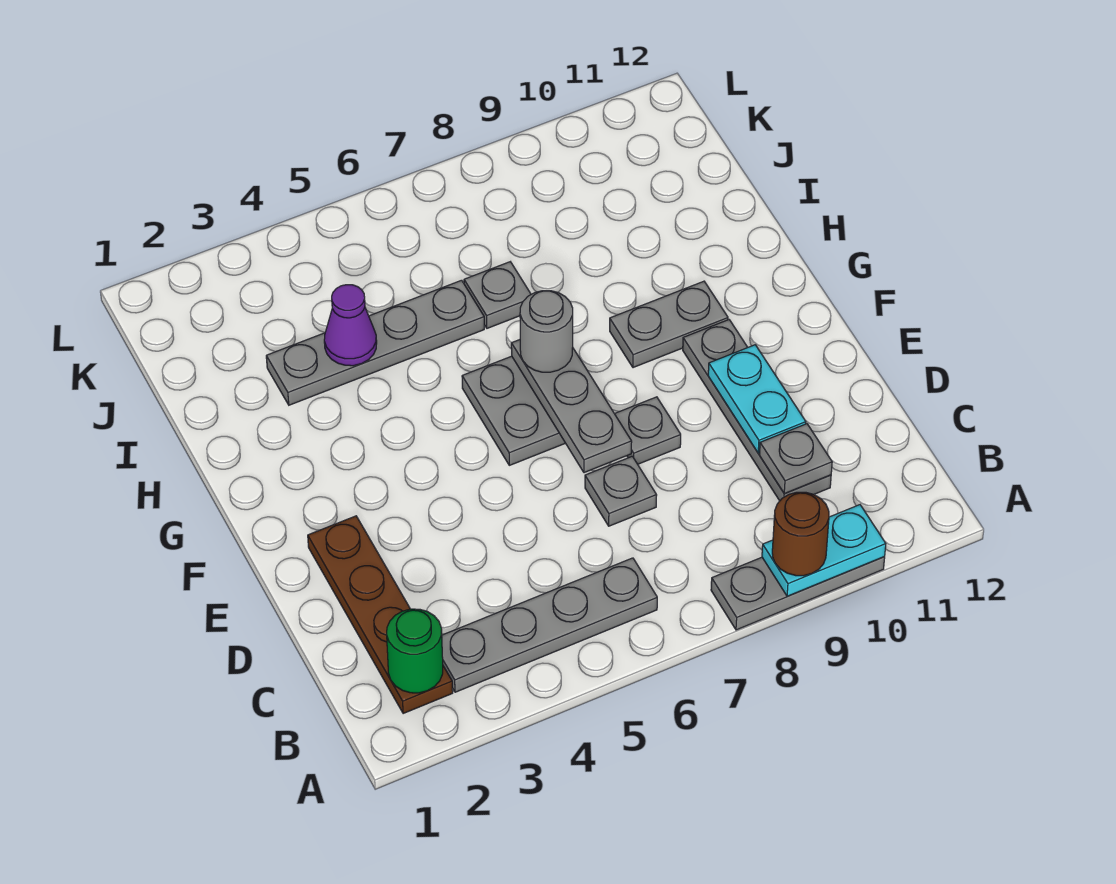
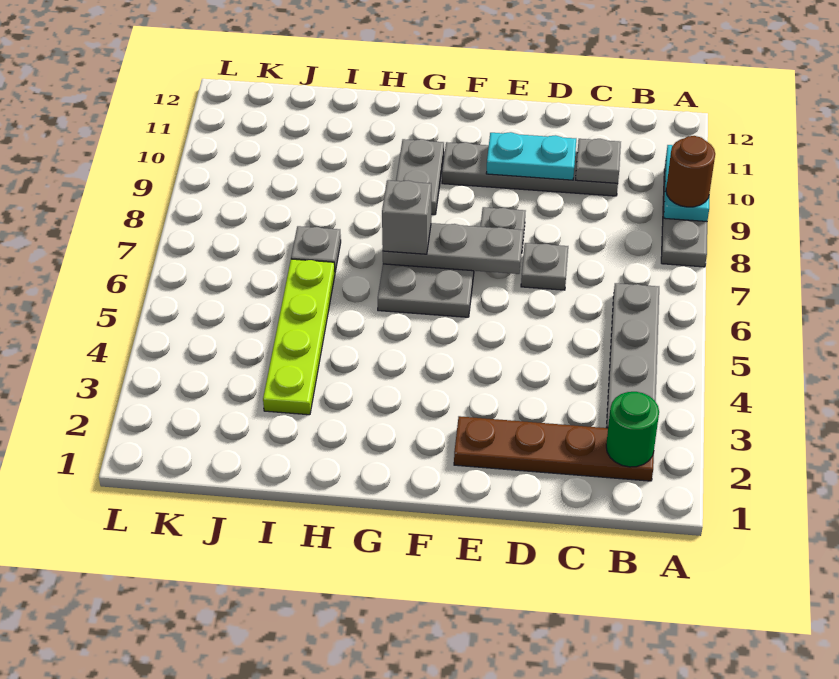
grey 1x1 round brick [520,291,573,372] -> grey 1x1 brick [382,180,431,254]
grey 1x4 plate [266,280,484,405] -> lime 1x4 plate [263,259,335,415]
purple 1x1 cone [324,285,377,366] -> none

